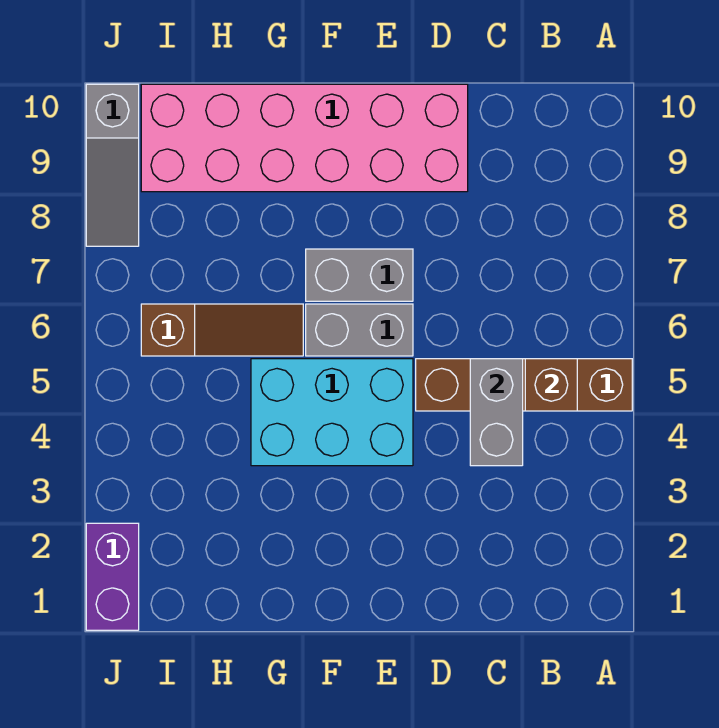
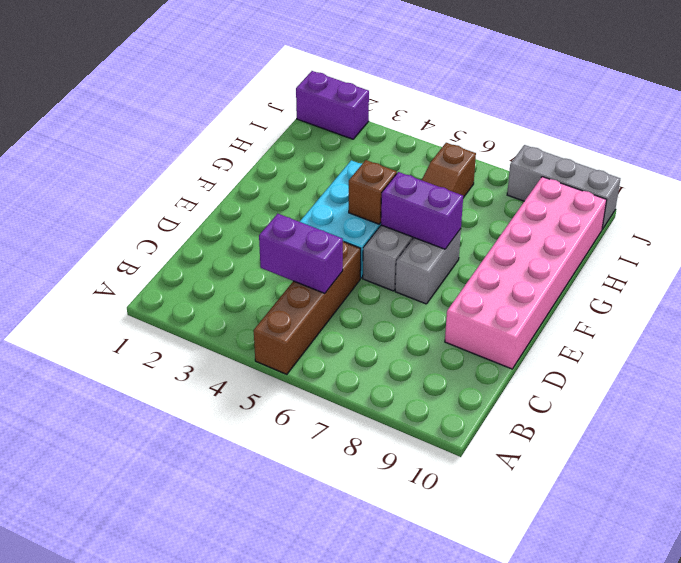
brown 1x1 brick [525,359,577,411] -> brown 1x1 brick moved to [349,160,397,224]
grey 1x2 brick [470,359,523,466] -> purple 1x2 brick [259,214,343,293]
none -> purple 1x2 brick [381,172,463,249]
grey 1x3 slope [86,84,139,246] -> grey 1x3 brick [507,145,620,229]

